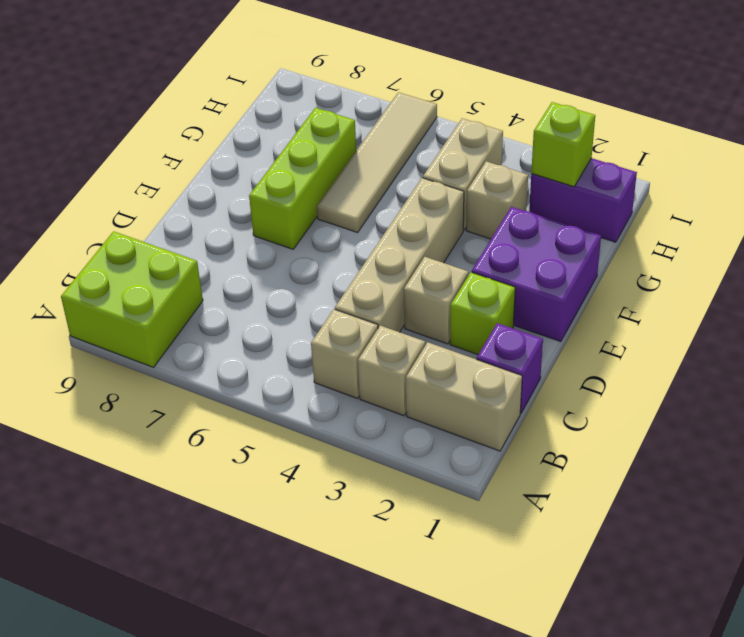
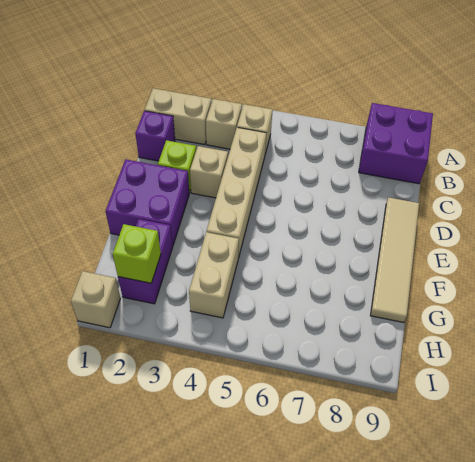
lime 2x2 brick [61,231,203,367] -> purple 2x2 brick [359,103,433,184]
lime 1x3 brick [249,108,356,249] -> none
tan 1x4 tile [317,92,437,233] -> tan 1x4 tile moved to [370,197,419,323]
tan 1x1 brick [466,161,528,239] -> tan 1x1 brick moved to [71,271,120,328]
purple 1x2 brick [529,158,637,242] -> purple 1x2 brick turned to [118,219,173,304]

